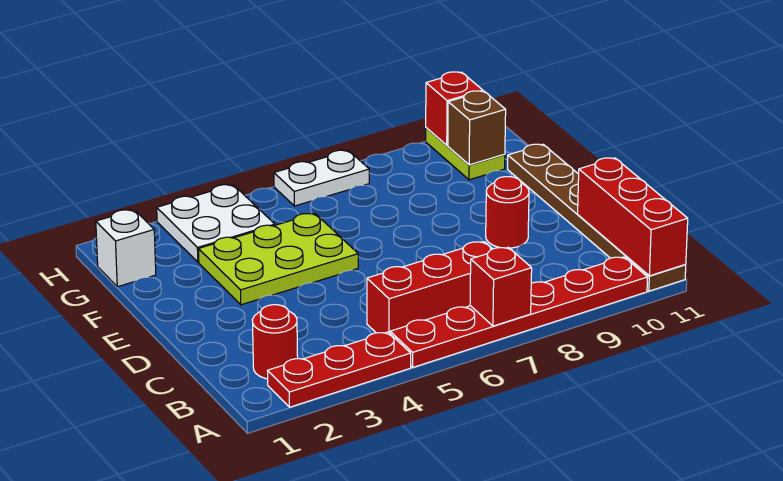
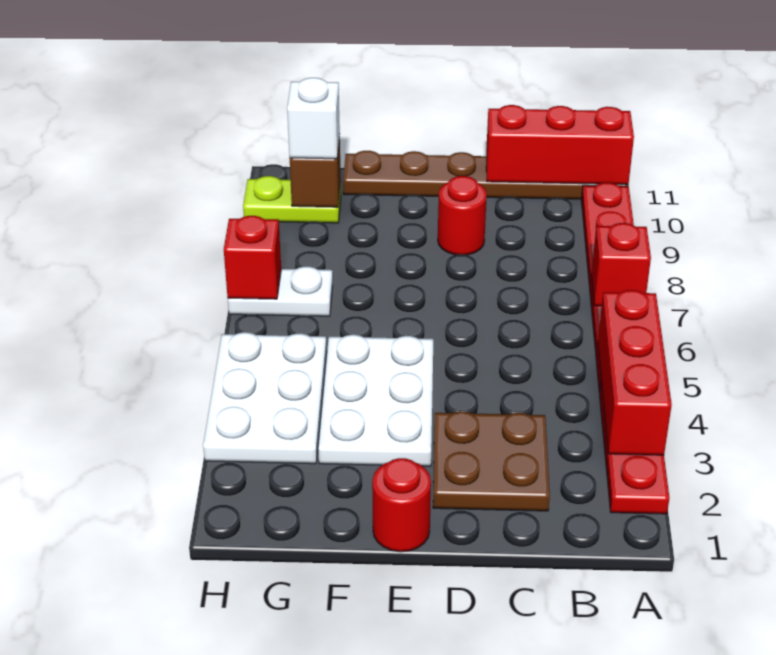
red 1x1 round brick [252,305,298,379] -> red 1x1 round brick moved to [372,458,431,552]
red 1x3 brick [367,242,492,333] -> red 1x3 brick moved to [598,290,672,455]
none -> brown 2x2 plate [433,411,550,511]
lime 2x3 plate [198,213,358,305] -> white 2x3 plate [318,335,433,466]
white 1x1 brick [96,210,156,287] -> white 1x1 brick moved to [287,78,340,159]
white 2x2 plate [157,185,275,262] -> white 2x3 plate [203,332,327,464]
white 1x2 plate [274,150,369,206] -> white 1x2 plate turned to [228,267,333,316]
red 1x1 brick [426,72,483,145] -> red 1x1 brick moved to [224,216,281,299]

